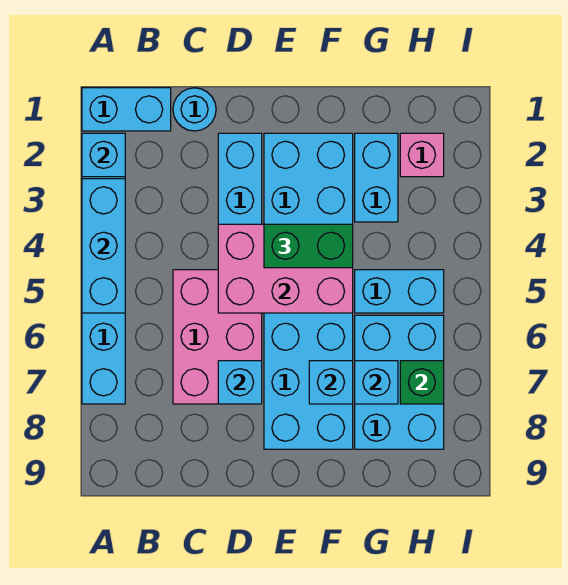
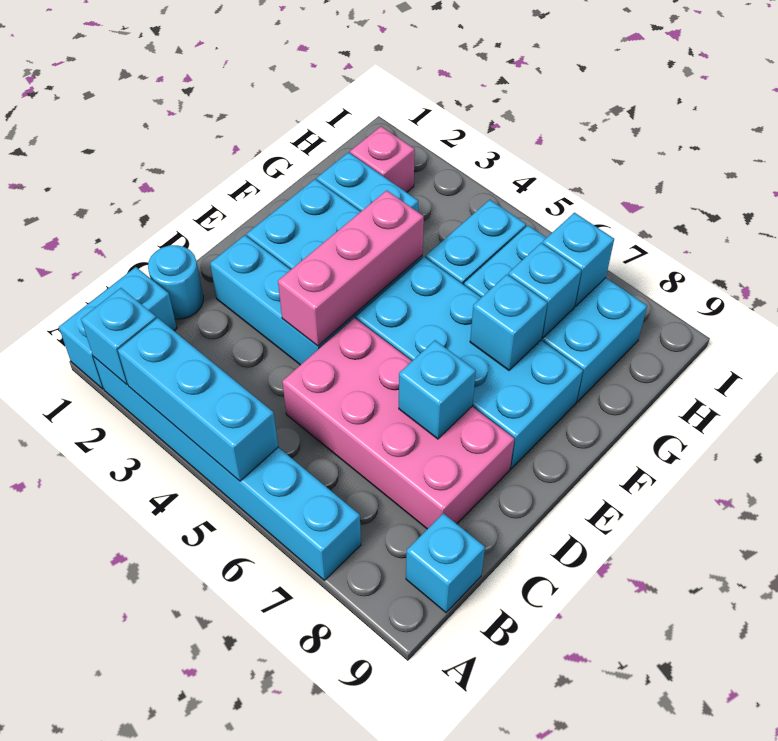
none -> cyan 1x1 brick [406,513,485,612]
pink 2x3 brick [173,270,262,404] -> pink 2x4 brick [282,318,514,529]
pink 2x3 brick [218,224,353,313] -> pink 1x3 brick [278,190,424,346]
green 1x2 brick [264,224,353,268] -> none
green 1x1 brick [400,361,444,404] -> cyan 1x1 brick [543,213,614,306]

